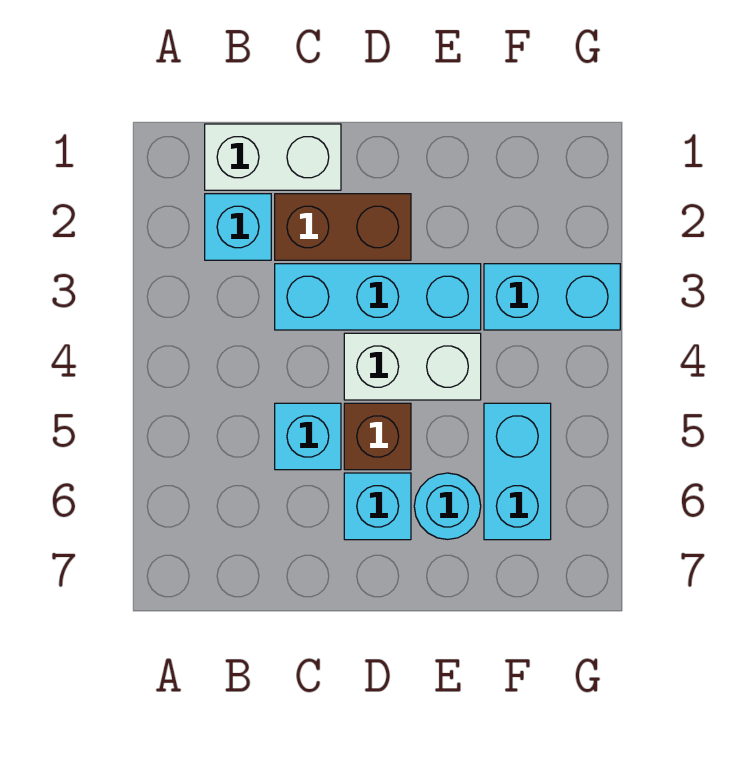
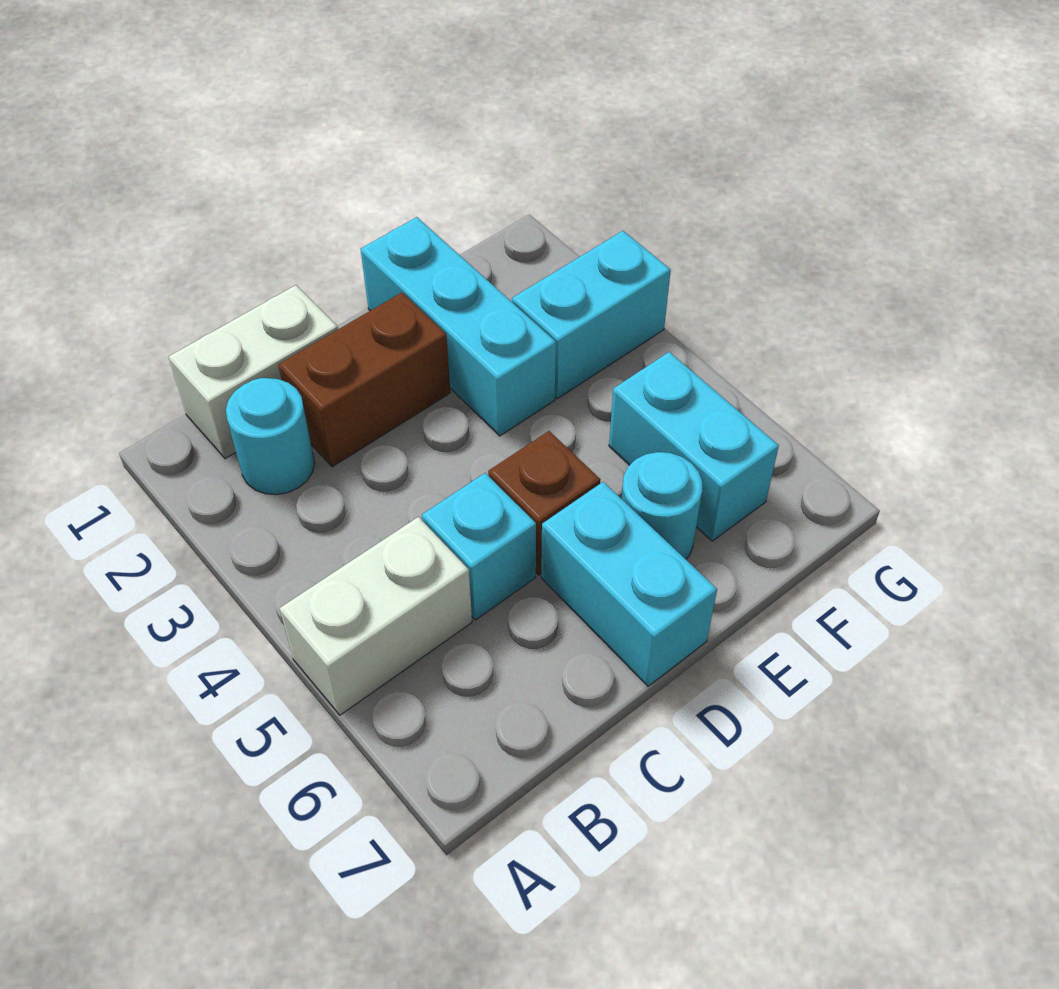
cyan 1x1 brick [205,194,271,260] -> cyan 1x1 round brick [226,378,315,495]
cyan 1x3 brick [275,264,481,330] -> cyan 1x3 brick turned to [361,217,556,436]
white 1x2 brick [344,333,481,400] -> white 1x2 brick moved to [280,517,472,715]
cyan 1x1 brick [344,473,411,540] -> cyan 1x2 brick [541,482,717,686]

